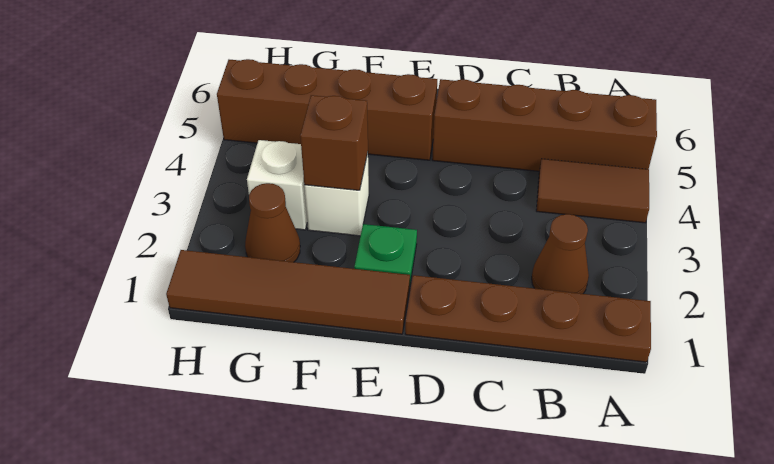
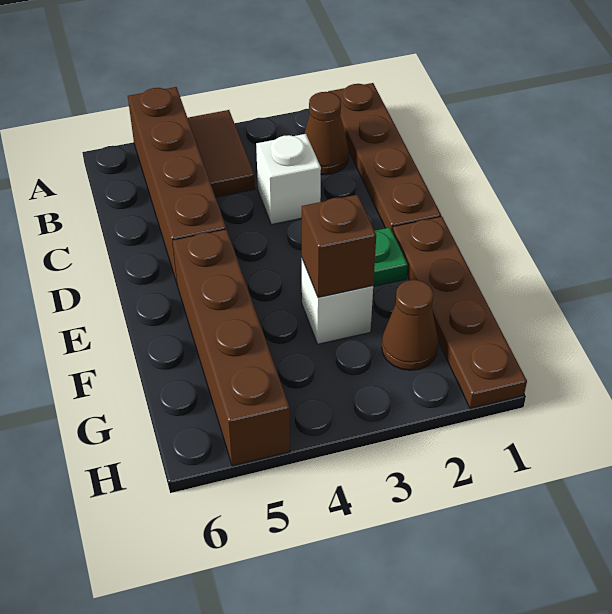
brown 1x4 tile [166,250,410,334] -> brown 1x4 plate [392,217,527,408]
white 1x1 brick [247,140,307,230] -> white 1x1 brick moved to [256,134,321,225]

